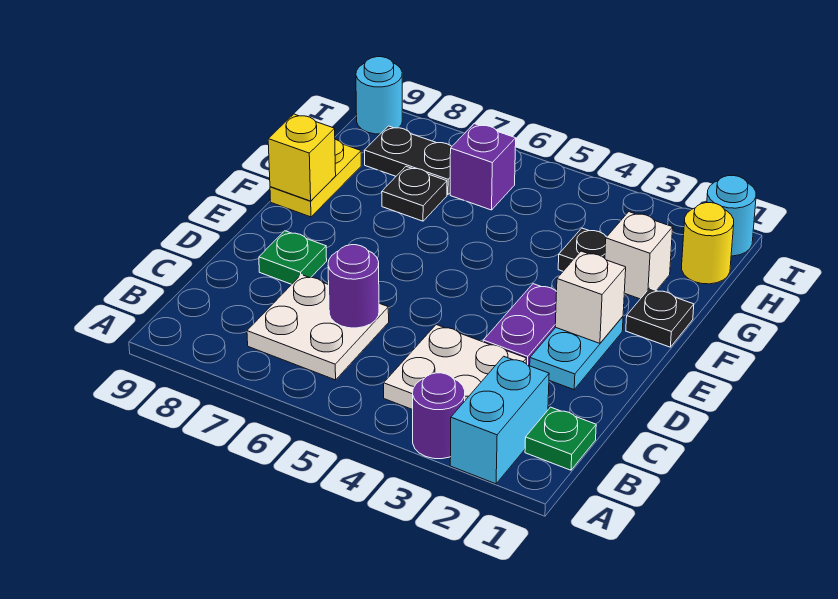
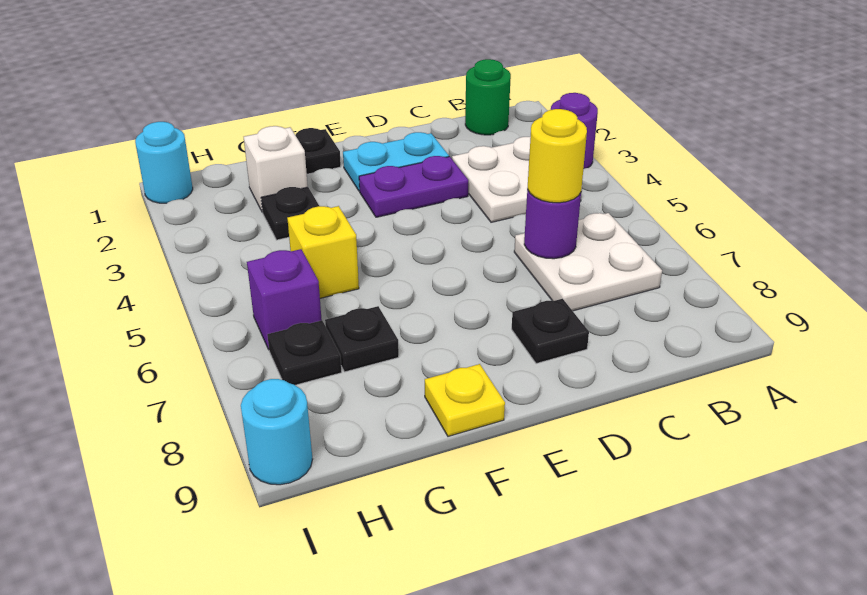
cyan 1x2 brick [450,356,549,484] -> none
green 1x1 plate [525,407,596,470] -> green 1x1 round brick [465,59,511,135]
green 1x1 plate [259,231,327,284] -> black 1x1 plate [512,299,589,364]
white 1x1 brick [555,251,626,343] -> none
yellow 1x2 plate [270,139,361,217] -> yellow 1x1 plate [425,364,505,436]
yellow 1x1 brick [268,114,336,201] -> yellow 1x1 brick moved to [287,206,359,298]
yellow 1x1 round brick [682,203,734,284] -> yellow 1x1 round brick moved to [528,109,587,203]
black 1x2 plate [364,126,452,195] -> black 1x1 plate [267,320,342,385]

